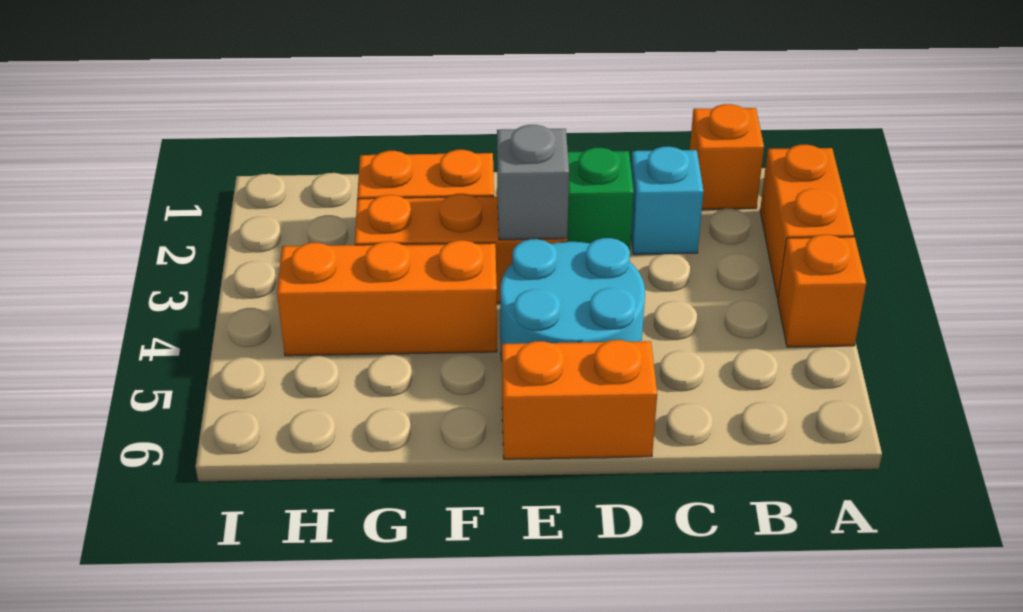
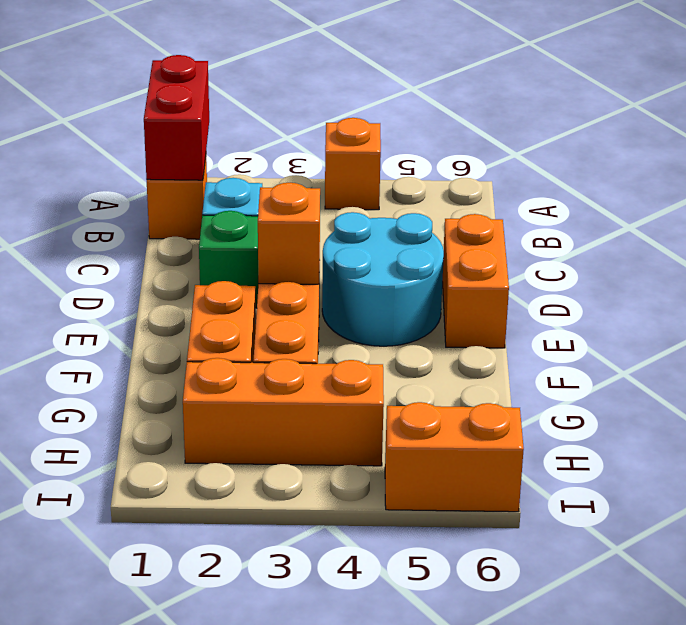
none -> red 1x2 brick [144,55,209,180]
orange 1x2 brick [760,145,854,298] -> orange 1x2 brick moved to [385,402,524,512]
grey 1x1 brick [497,125,569,240] -> orange 1x1 brick [258,183,320,284]
orange 1x3 brick [277,240,497,356] -> orange 1x3 brick turned to [183,358,384,466]

